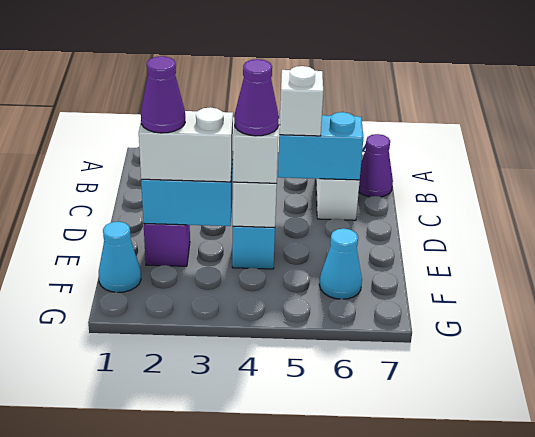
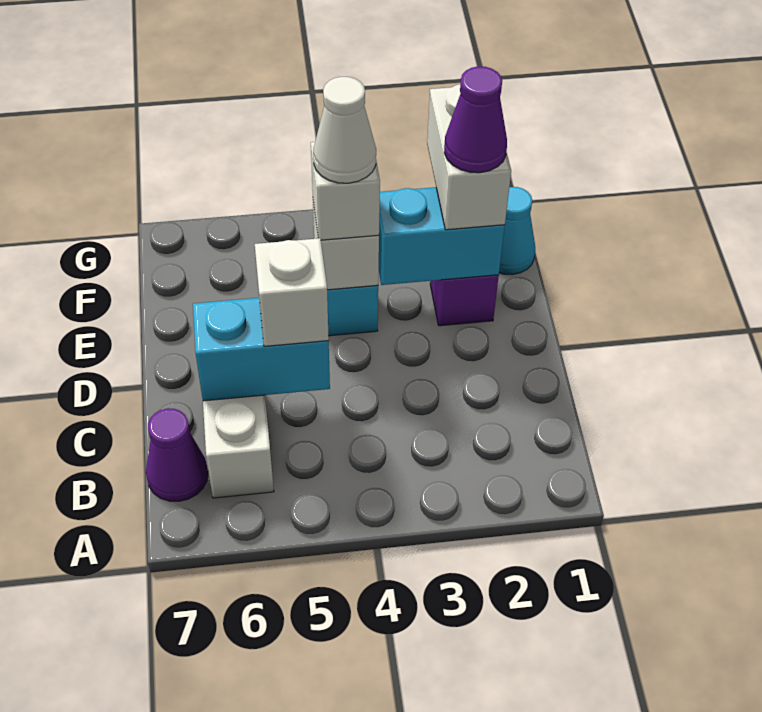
white 1x2 brick [139,107,233,182] -> white 1x2 brick turned to [427,84,511,230]
purple 1x1 cone [234,59,279,136] -> white 1x1 cone [313,77,376,183]
cyan 1x1 cone [319,228,362,299] -> none

